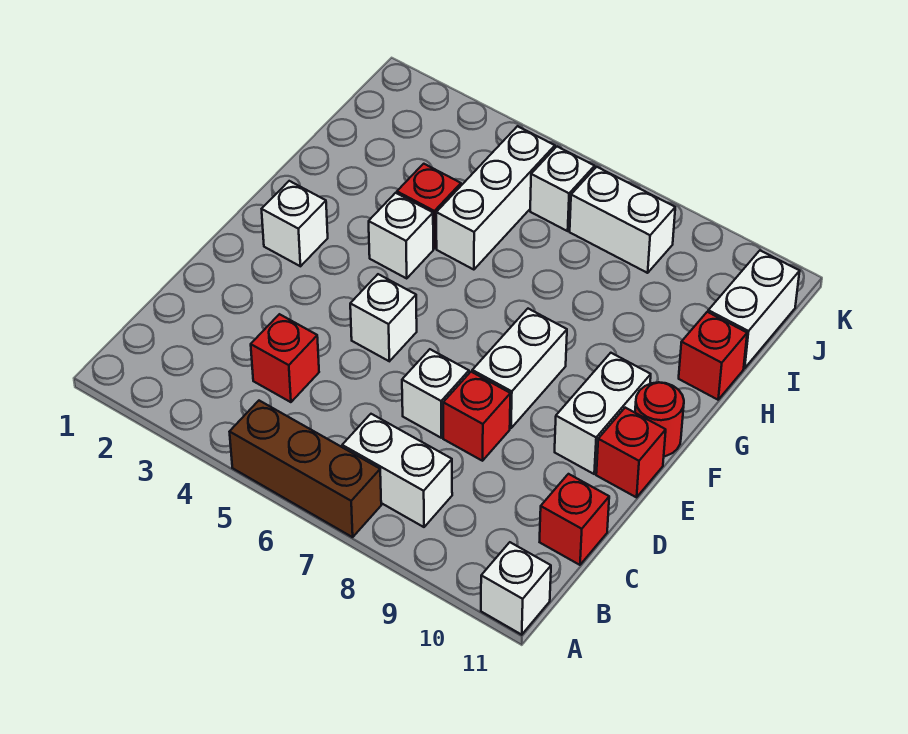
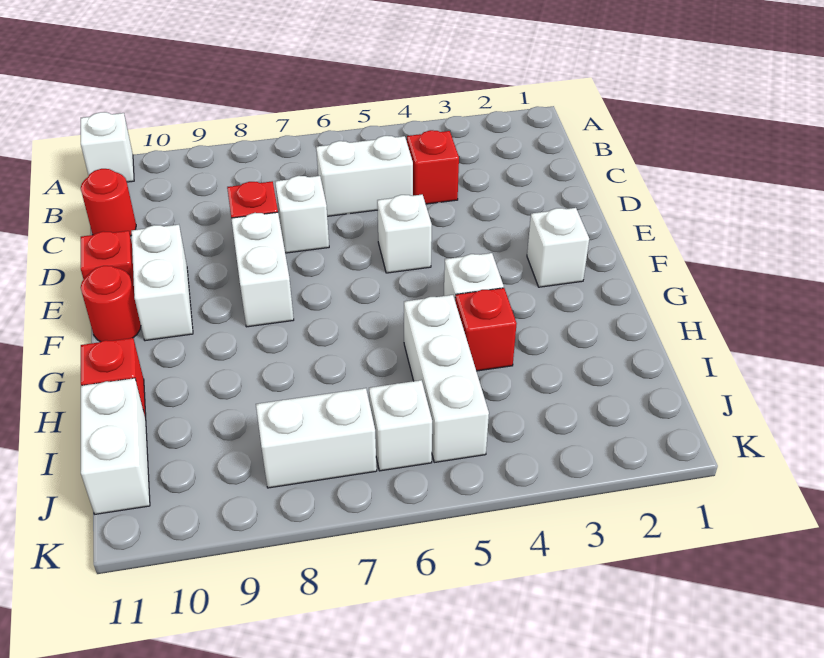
brown 1x3 brick [230,401,381,537] -> none
white 1x2 brick [342,414,452,527] -> white 1x2 brick moved to [316,136,413,216]
red 1x1 brick [540,474,609,565] -> red 1x1 round brick [81,169,136,236]

